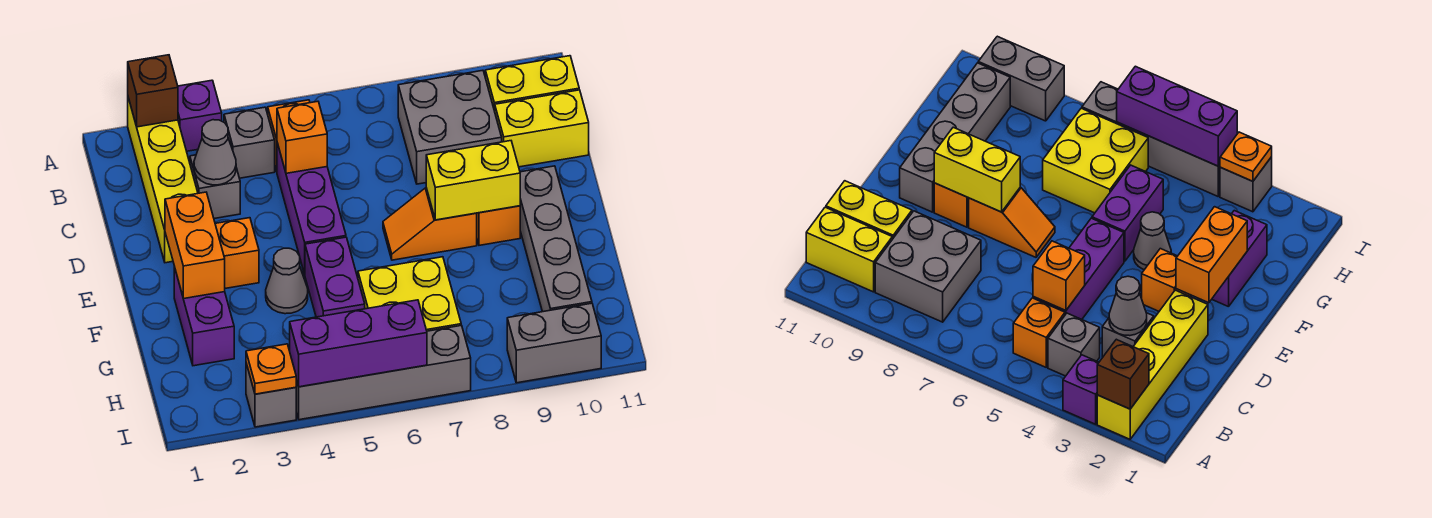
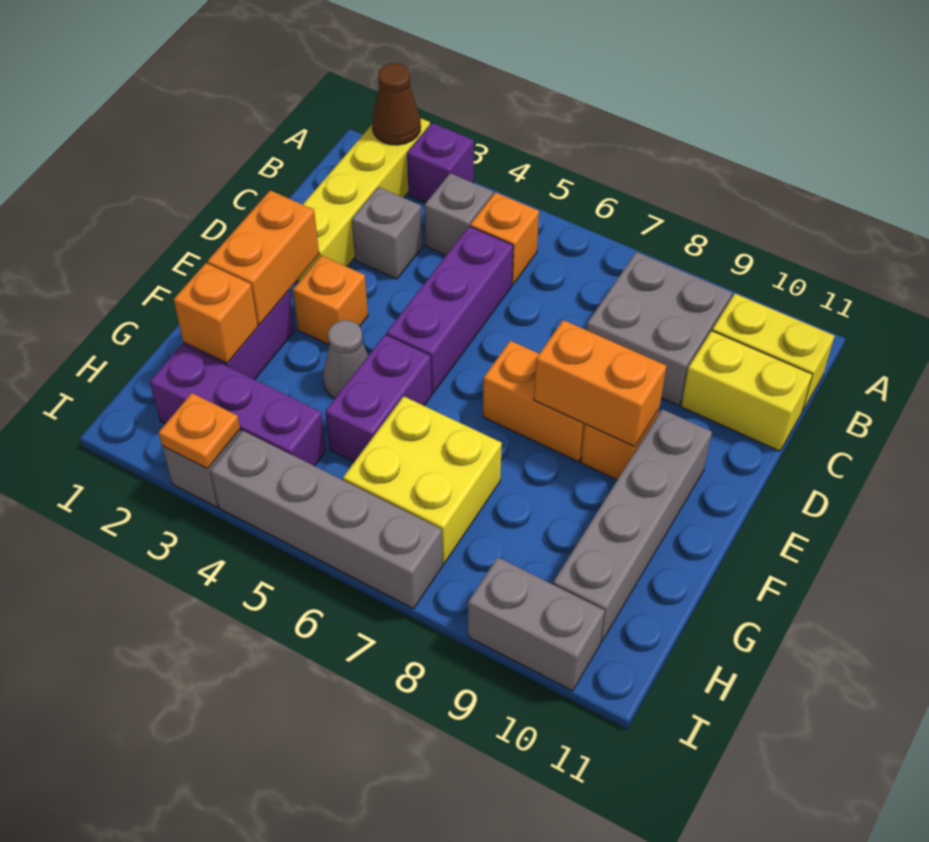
brown 1x1 brick [128,55,178,127] -> brown 1x1 cone [372,63,421,145]
grey 1x1 cone [194,120,236,185] -> none
orange 1x1 brick [277,101,327,173] -> orange 1x1 brick moved to [174,263,258,363]
orange 1x2 slope [383,188,477,260] -> orange 1x2 brick [483,341,585,462]
yellow 1x2 brick [426,141,520,220] -> orange 1x2 brick [534,320,666,447]
purple 1x3 brick [290,300,427,387] -> purple 1x3 brick moved to [150,345,326,466]

